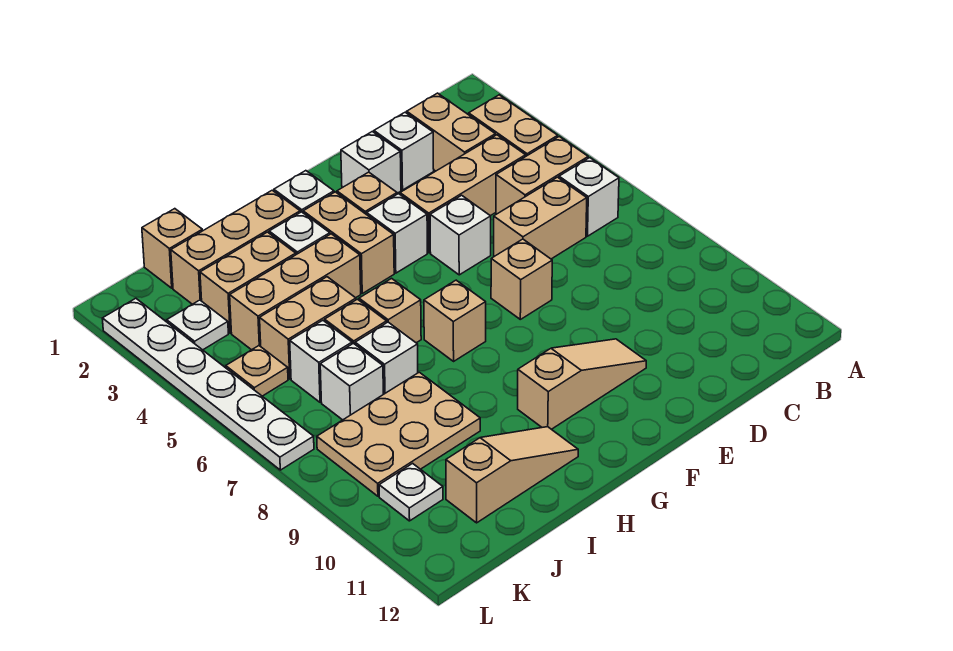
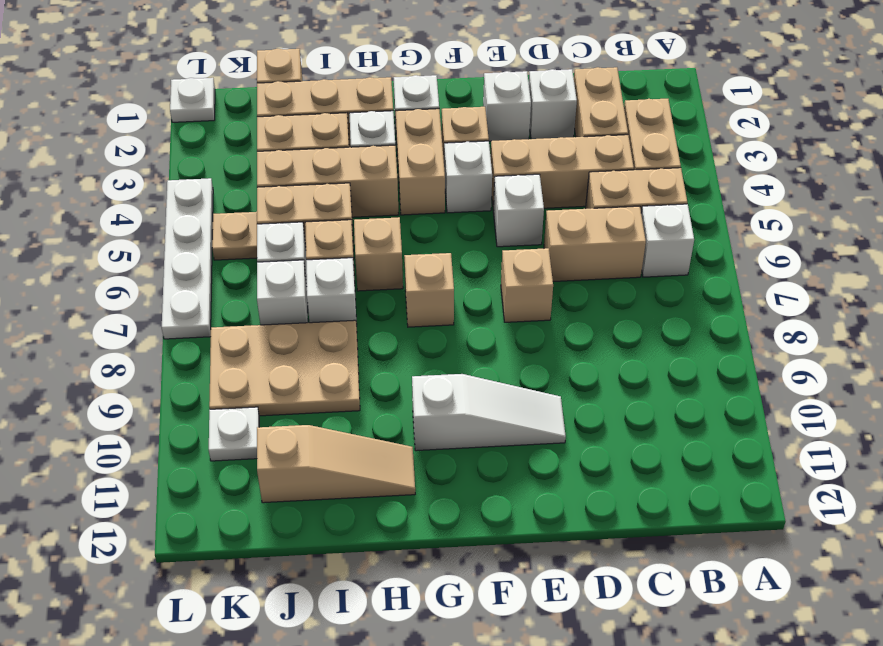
tan 1x3 slope [518,339,646,429] -> white 1x3 slope [412,374,566,451]
white 1x1 plate [167,300,228,350] -> white 1x1 plate moved to [170,78,215,122]
white 1x6 plate [102,298,314,470] -> white 1x4 plate [162,178,213,339]

